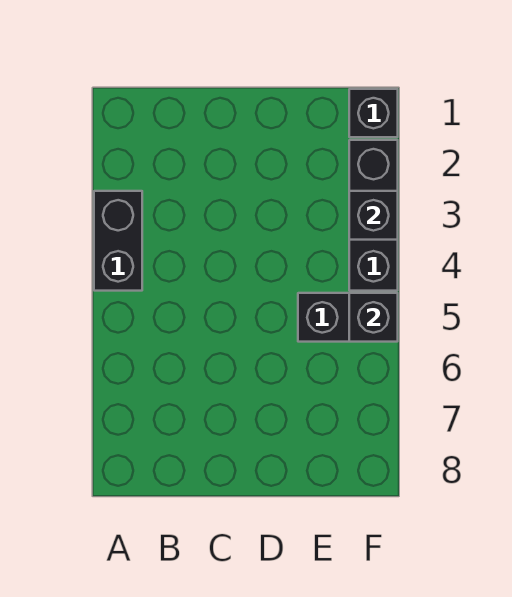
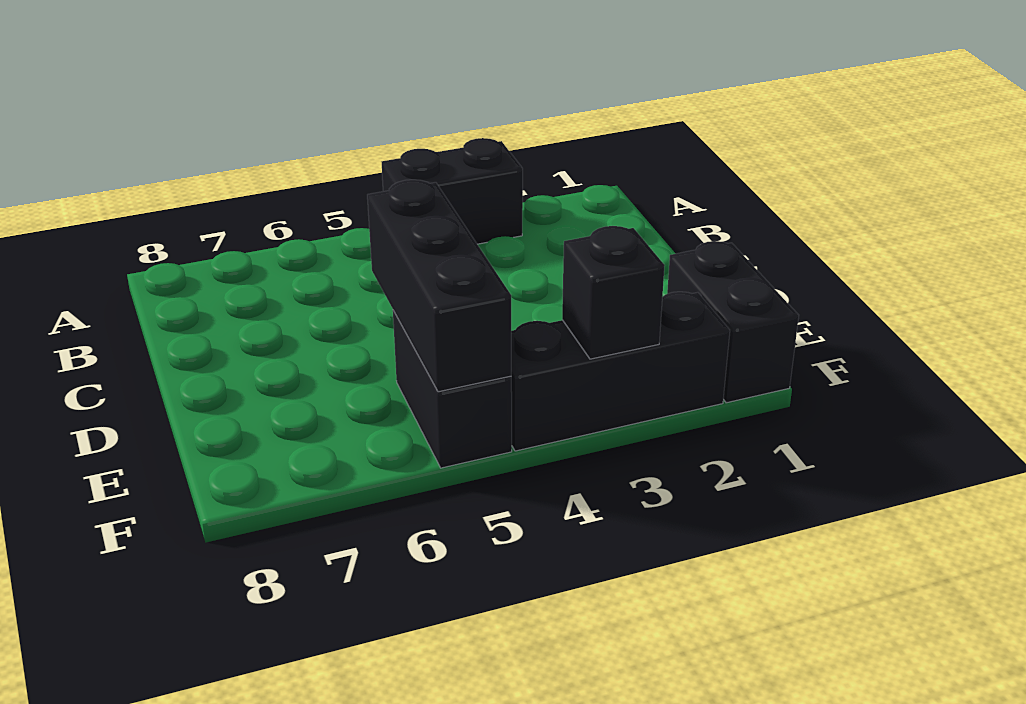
black 1x1 brick [349,89,398,137] -> black 1x2 brick [667,241,799,403]
black 1x1 brick [349,293,398,342] -> black 1x3 brick [367,180,511,392]

